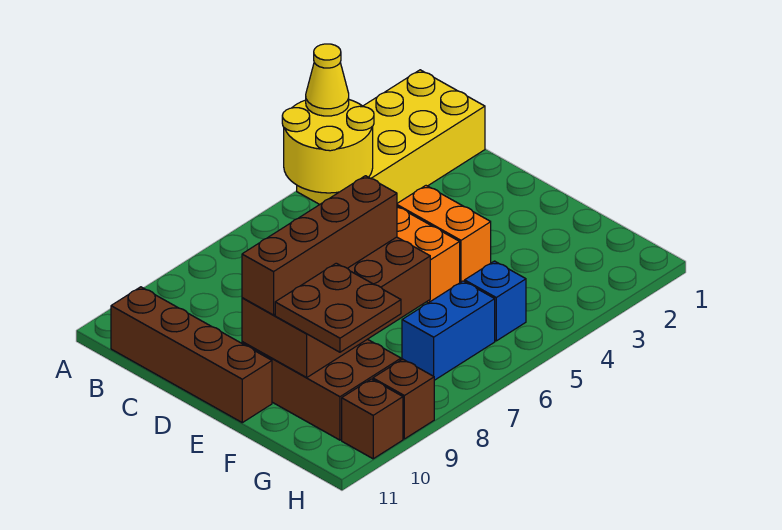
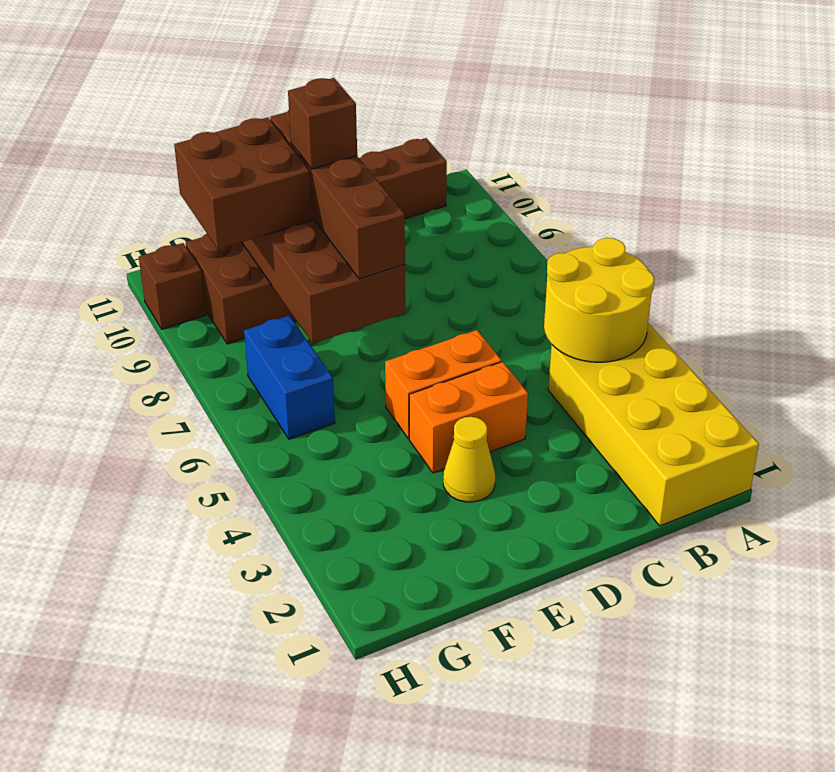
yellow 1x1 cone [306,44,349,116] -> yellow 1x1 cone moved to [443,417,495,502]
brown 2x2 plate [275,263,401,352] -> brown 2x2 brick [174,117,312,249]
blue 1x1 brick [465,261,526,341] -> none
brown 1x1 brick [373,359,434,439] -> brown 1x1 brick moved to [288,78,357,169]

